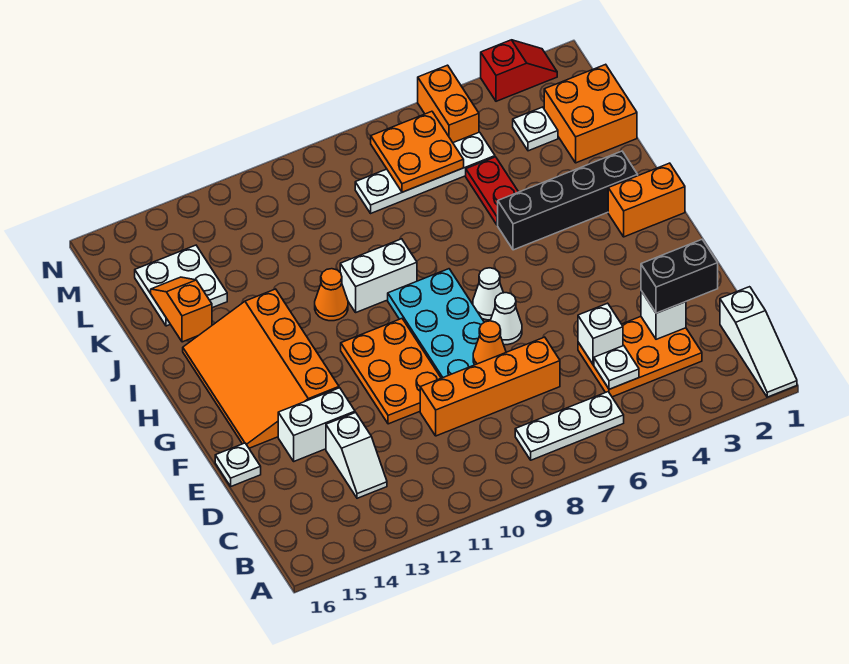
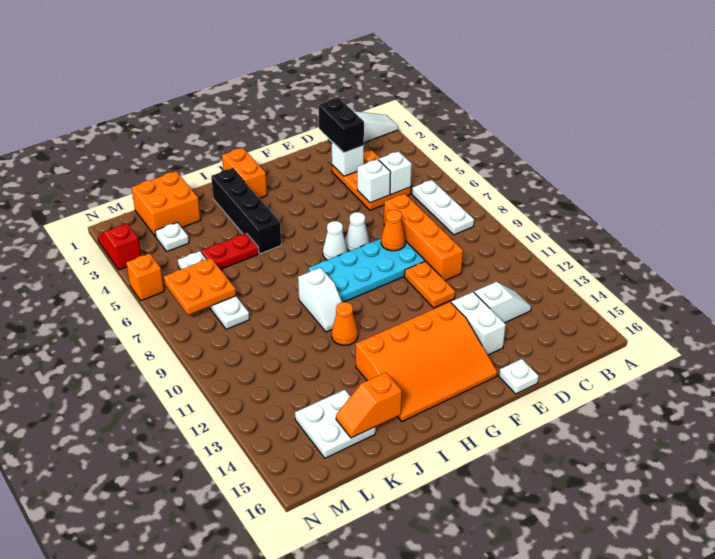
white 1x1 plate [594,346,639,389] -> white 1x1 brick [379,151,412,195]
orange 2x3 plate [341,319,441,424] -> orange 1x2 plate [404,261,455,308]
white 1x2 brick [340,239,417,312] -> white 1x2 slope [298,268,342,332]
orange 1x2 brick [418,65,479,143] -> orange 1x1 brick [126,254,164,301]

